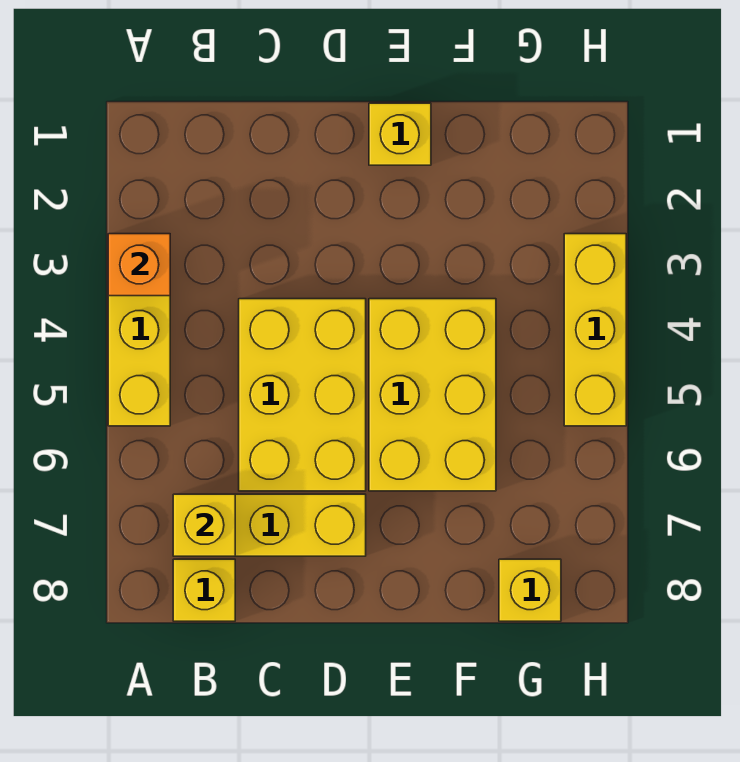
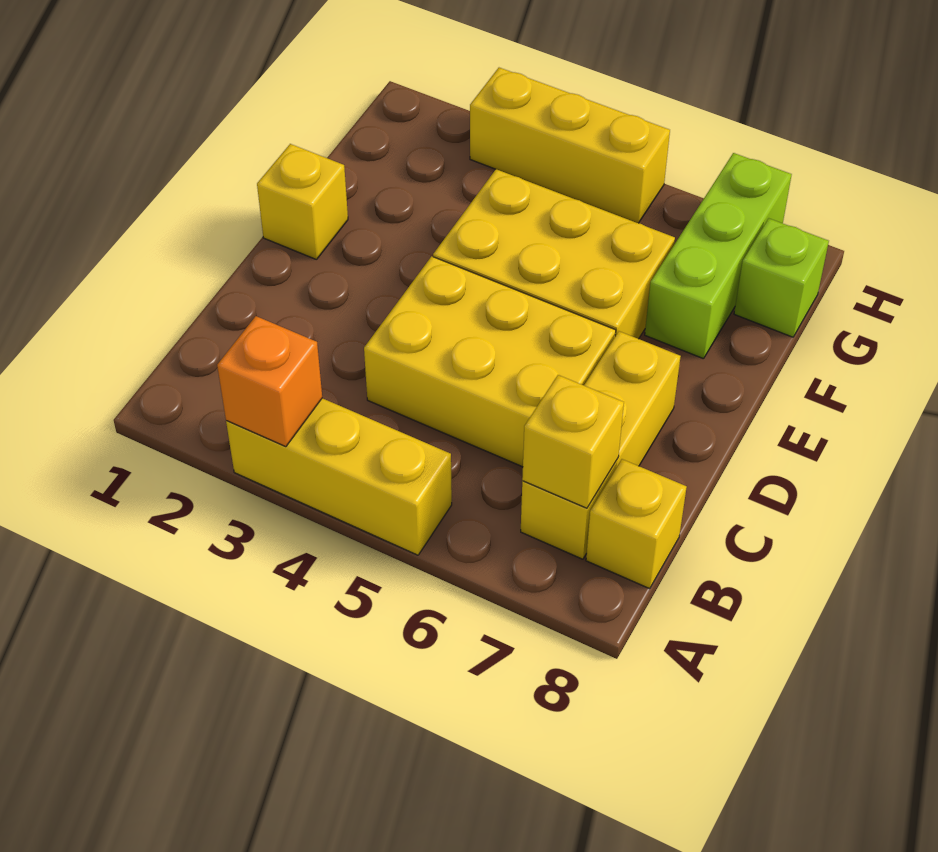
none -> lime 1x3 brick [645,153,792,359]
yellow 1x1 brick [499,559,561,621] -> lime 1x1 brick [734,218,829,337]

